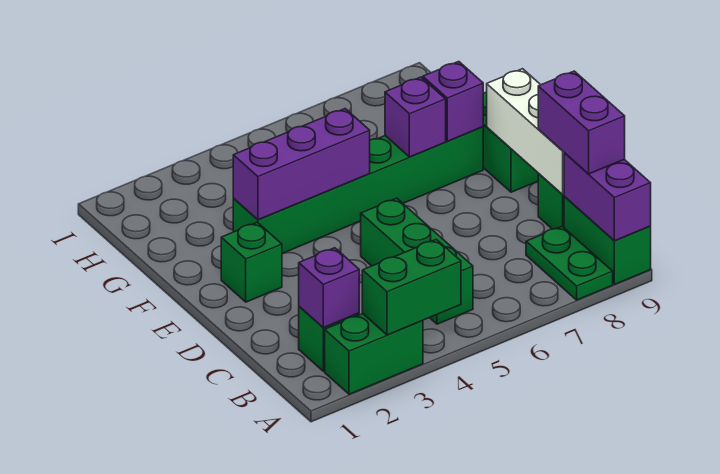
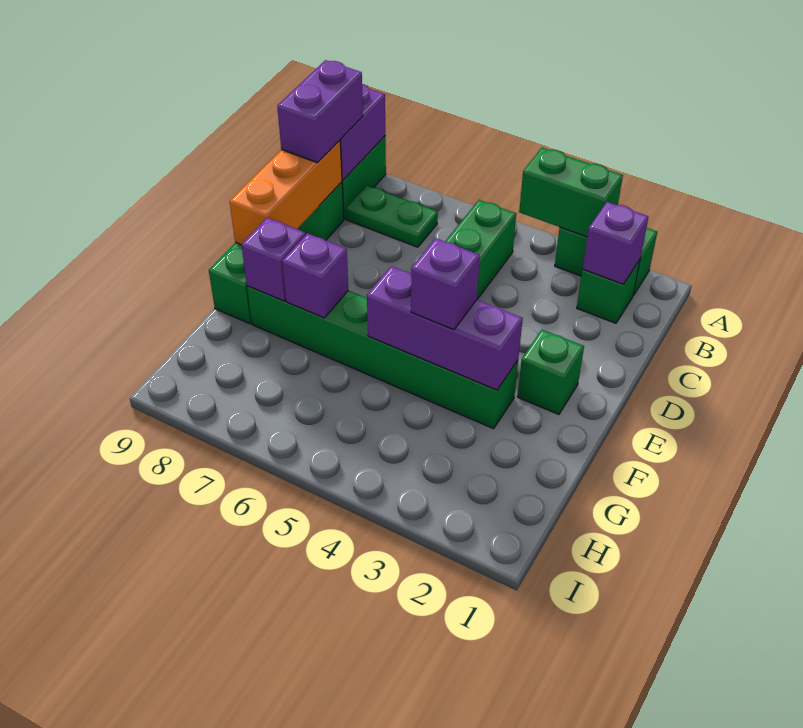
green 1x2 plate [526,226,613,300] -> green 1x2 plate turned to [346,185,438,247]
white 1x3 brick [487,69,564,195] -> orange 1x3 brick [230,140,342,244]
none -> purple 1x1 brick [411,238,480,330]

